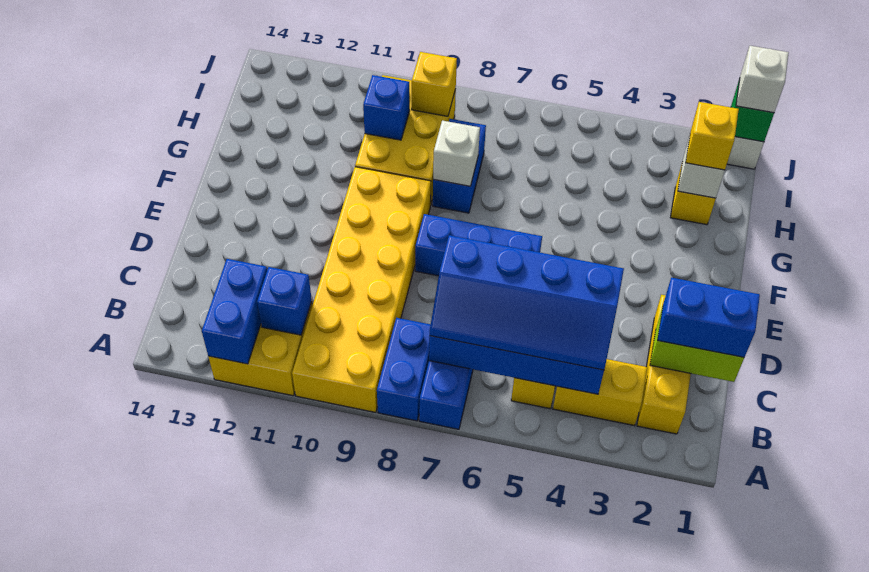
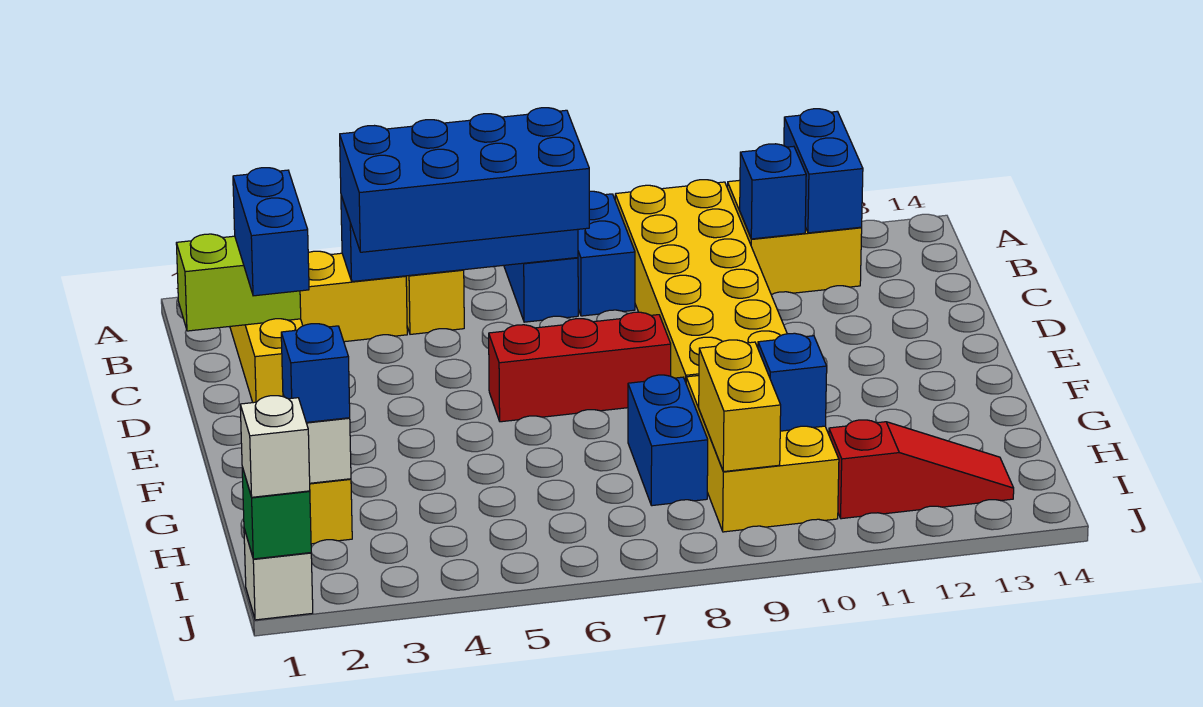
blue 2x4 slope [430,235,624,370] -> blue 2x4 brick [340,108,589,252]
blue 1x2 brick [658,278,760,357] -> blue 1x2 brick turned to [233,168,309,296]
blue 1x3 brick [415,214,542,276] -> red 1x3 brick [489,312,671,422]
white 1x1 brick [433,121,480,186] -> none
yellow 1x1 brick [686,102,739,170] -> blue 1x1 brick [281,324,350,422]
yellow 1x1 brick [412,52,457,116] -> yellow 1x2 brick [699,340,781,472]
none -> red 1x3 slope [829,420,1014,519]

